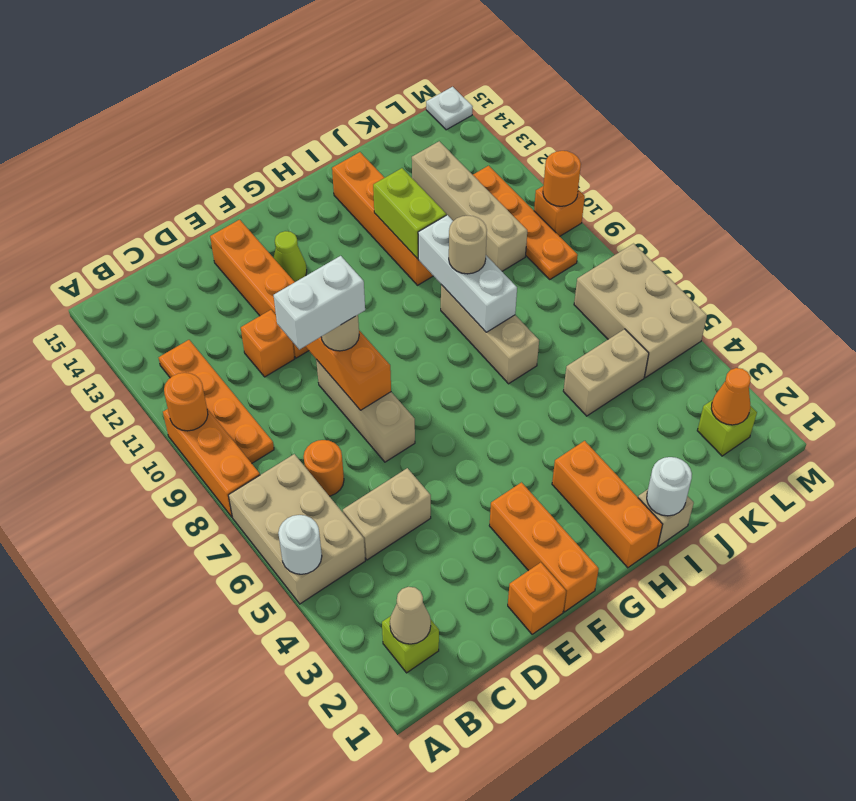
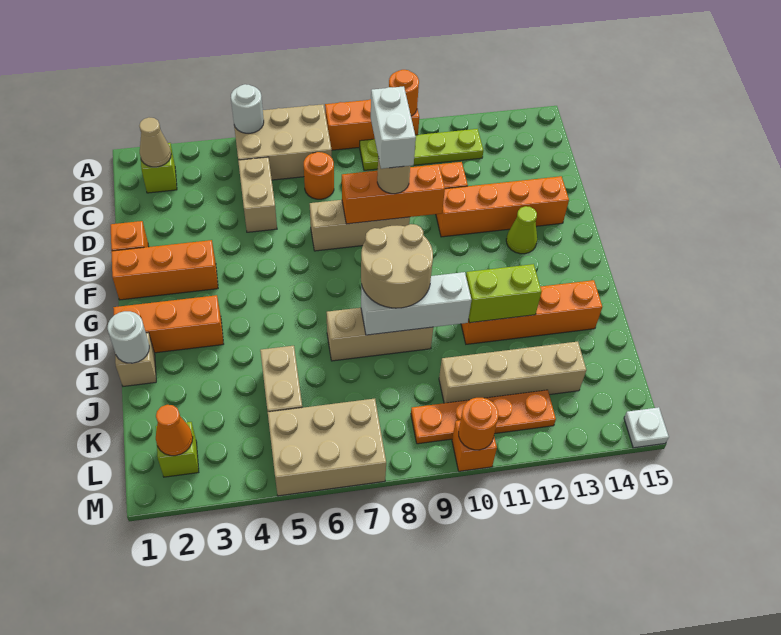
orange 1x4 plate [159,340,274,463] -> lime 1x4 plate [360,129,483,170]
tan 1x1 round brick [449,216,487,274] -> tan 2x2 round brick [361,224,433,308]

